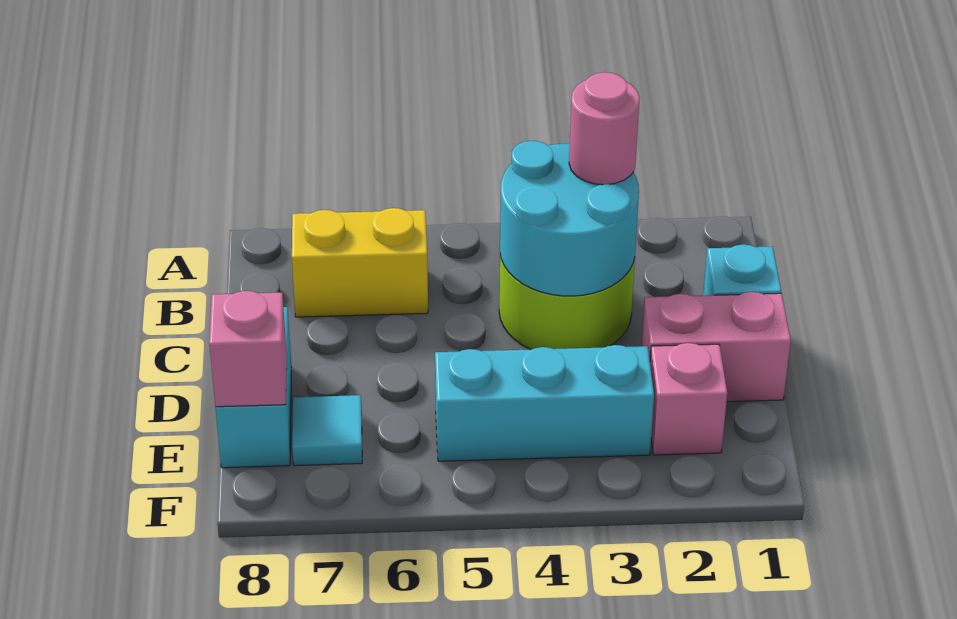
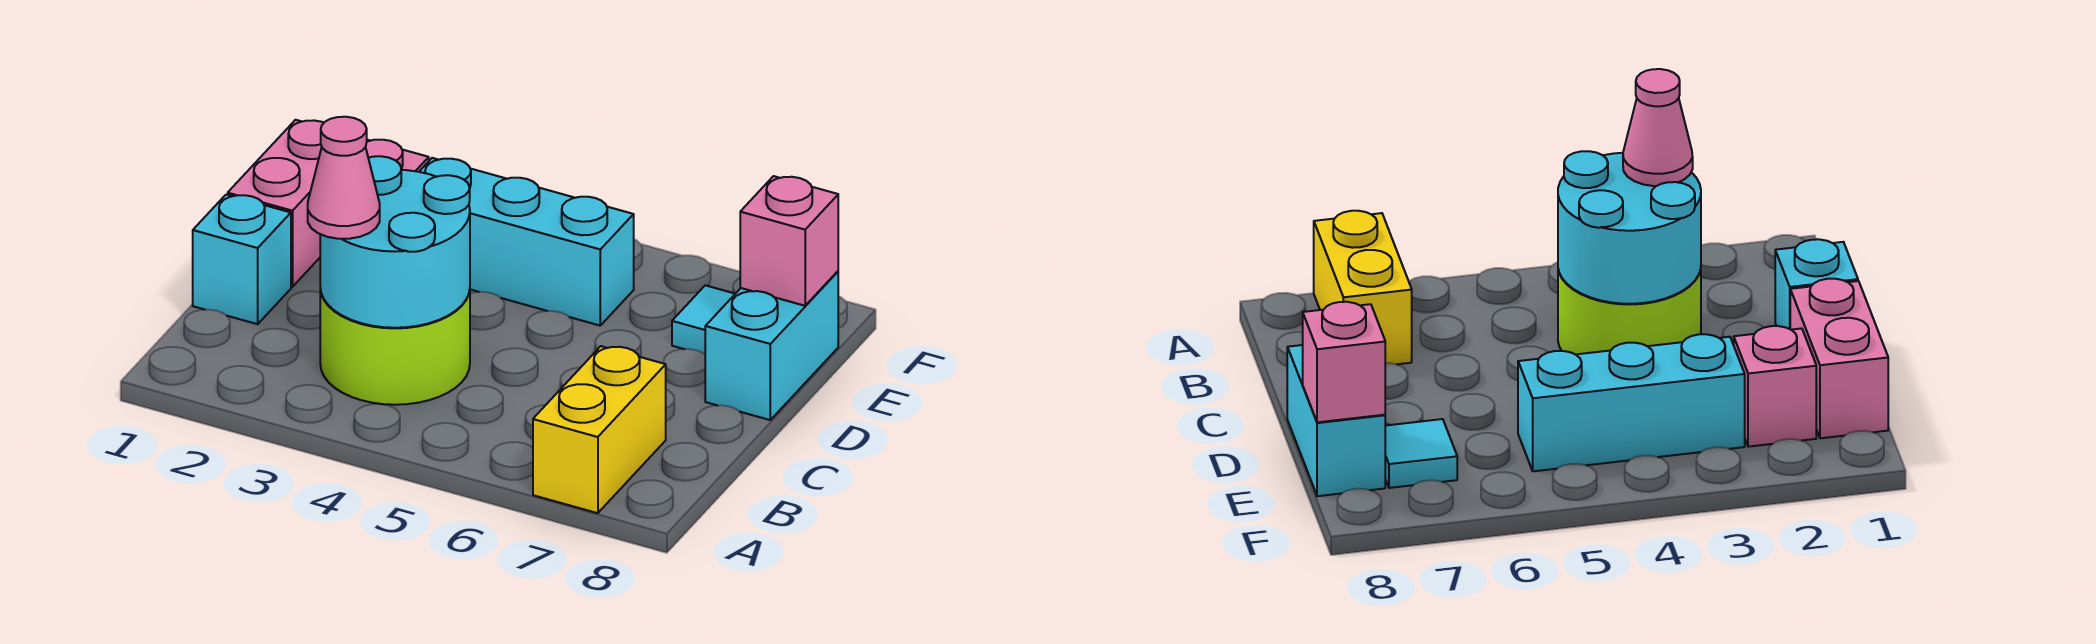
pink 1x1 round brick [569,72,639,185] -> pink 1x1 cone [308,117,380,239]
yellow 1x2 brick [292,208,428,317] -> yellow 1x2 brick turned to [533,346,666,513]
pink 1x2 brick [642,292,791,402] -> pink 1x2 brick turned to [228,120,324,287]

